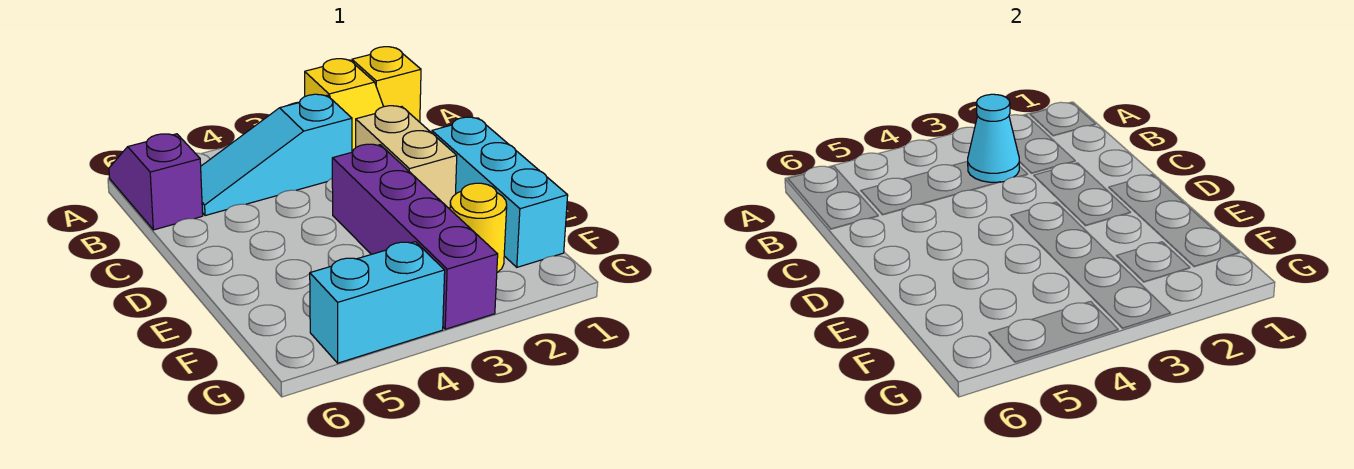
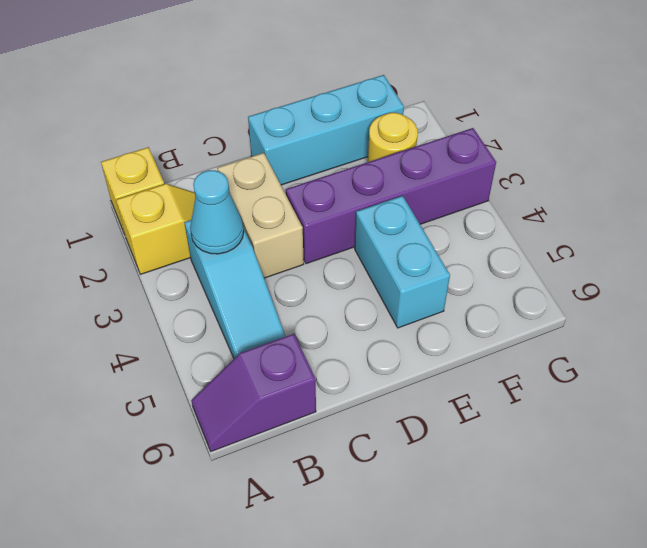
tan 1x2 brick [356,106,457,209] -> tan 1x2 brick turned to [217,153,304,278]
cyan 1x2 brick [310,242,445,363] -> cyan 1x2 brick moved to [355,196,450,328]

